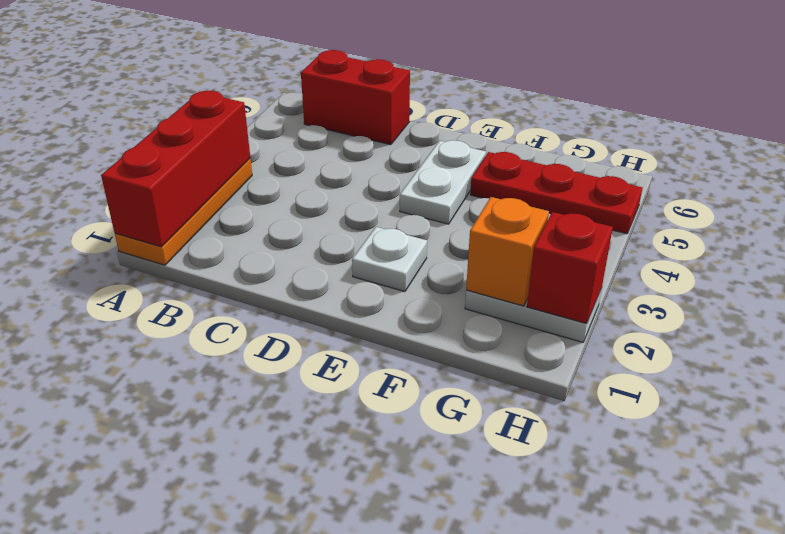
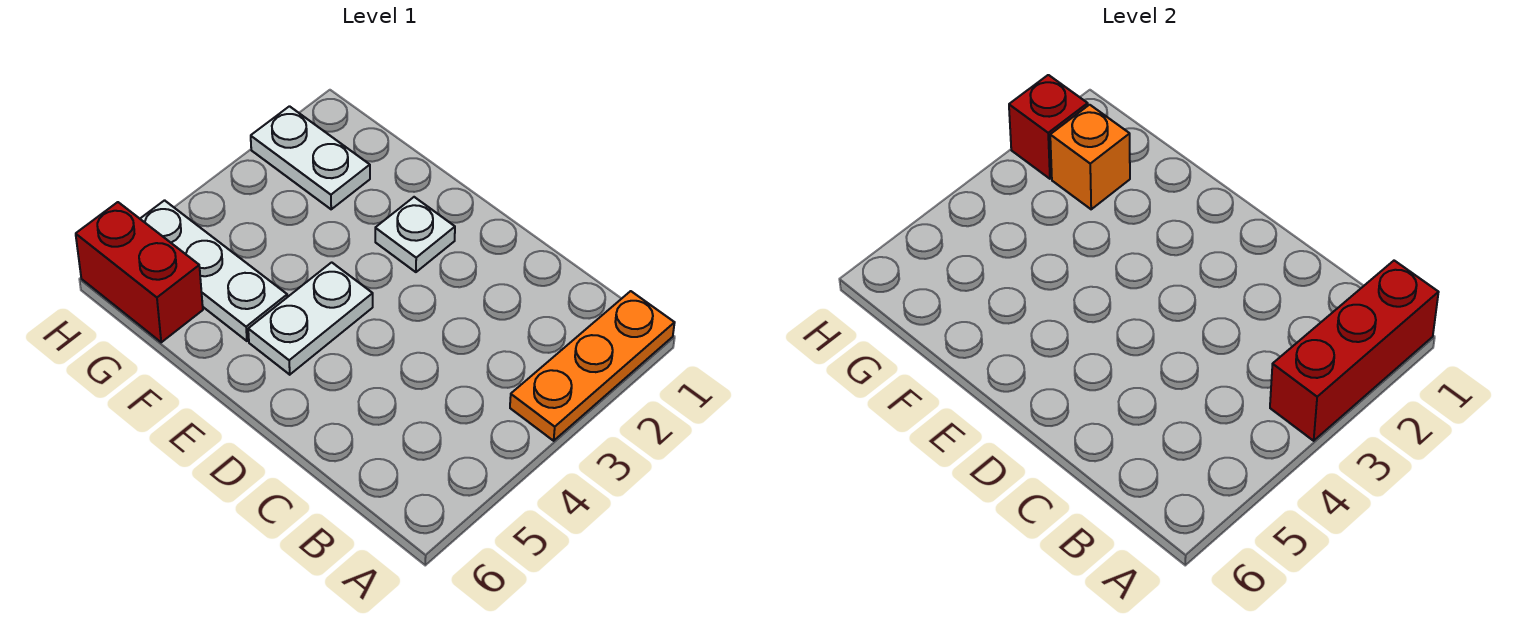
red 1x2 brick [301,50,410,145] -> red 1x2 brick moved to [76,202,203,342]
red 1x3 plate [470,152,642,234] -> white 1x3 plate [140,200,287,341]

